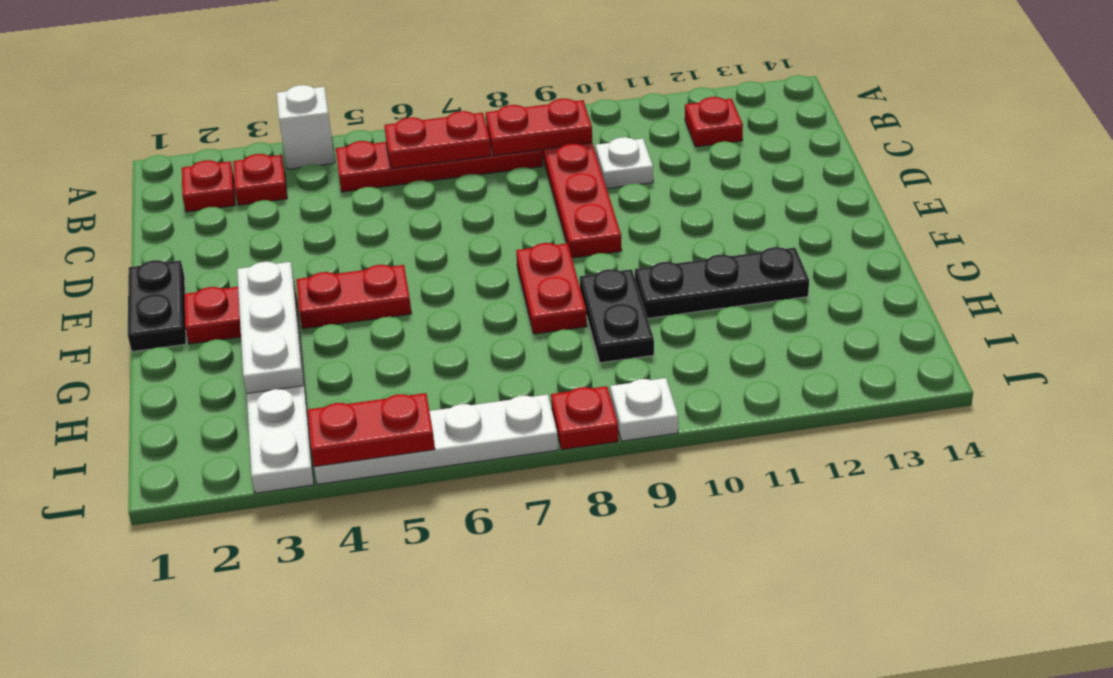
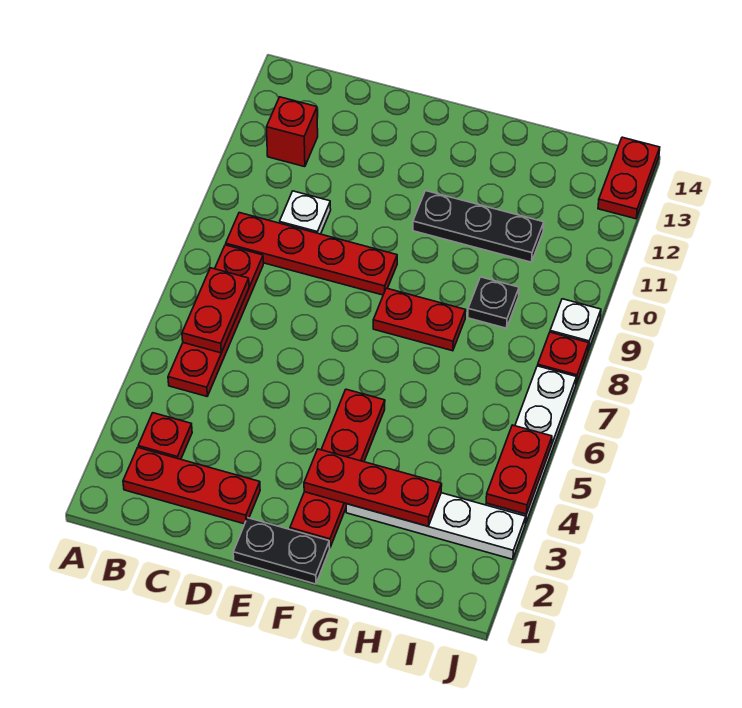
white 1x1 brick [277,85,335,169] -> none
red 1x1 plate [182,160,235,212] -> red 1x3 plate [123,448,260,524]
red 1x2 plate [486,99,592,156] -> red 1x2 plate moved to [598,137,660,219]
red 1x1 plate [685,97,743,147] -> red 1x1 brick [267,97,318,167]
white 1x3 plate [237,262,303,393] -> red 1x3 plate [304,449,442,526]
black 1x2 plate [580,269,654,363] -> black 1x1 plate [468,277,519,328]
black 1x3 plate [635,247,809,318] -> black 1x3 plate turned to [413,191,544,262]

